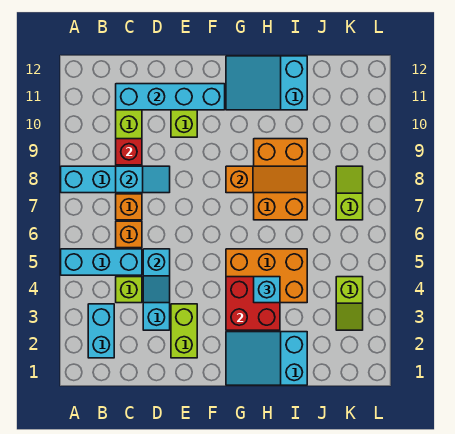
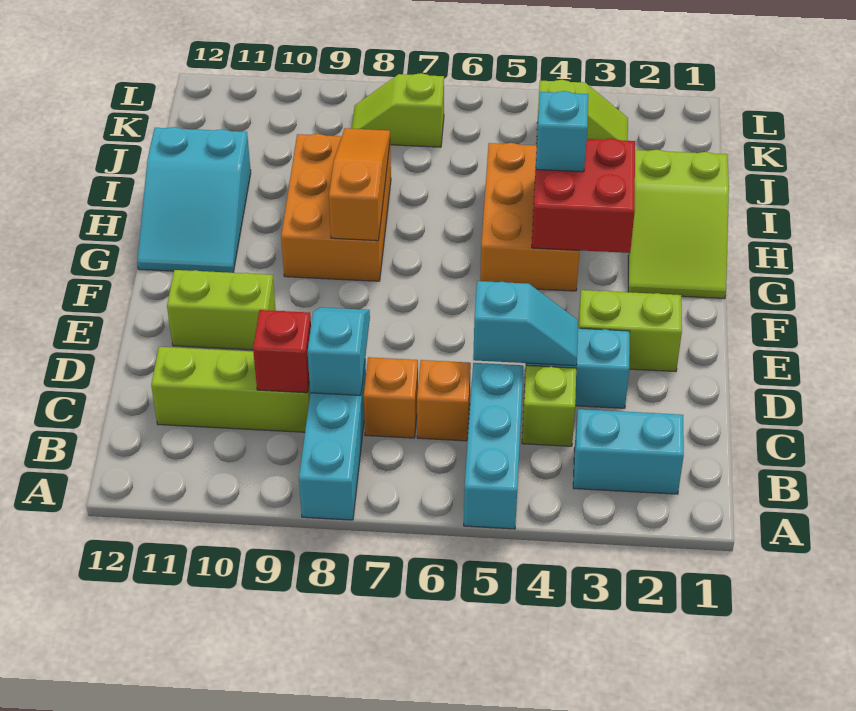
cyan 1x4 brick [116,84,225,110] -> none
cyan 2x3 slope [226,332,307,385] -> lime 2x3 slope [628,150,729,299]
orange 2x3 brick [254,139,307,220] -> orange 2x3 brick turned to [281,134,391,281]

